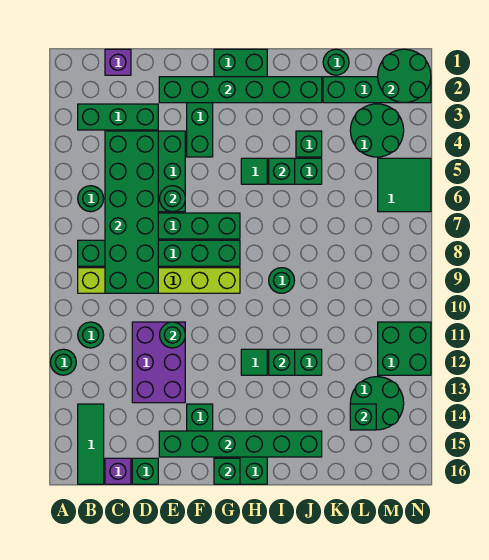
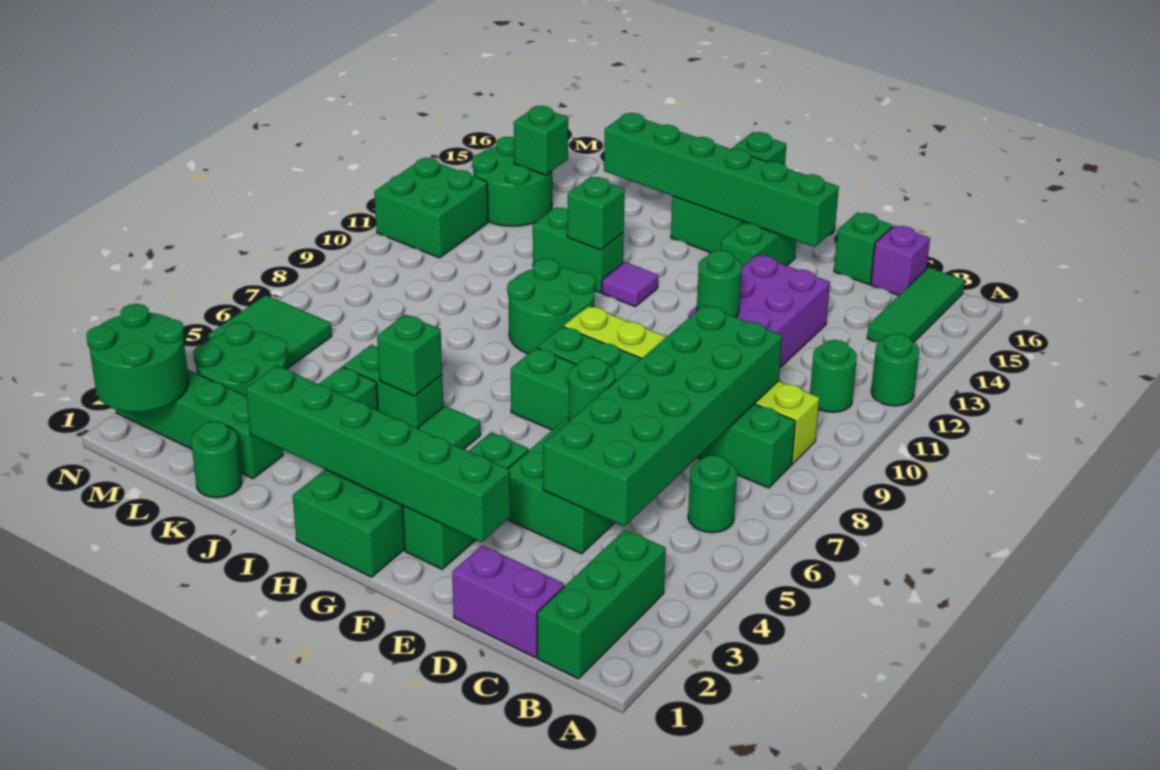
green 1x3 brick [78,104,158,130] -> green 1x3 brick turned to [537,530,666,679]
purple 1x1 brick [105,49,131,75] -> purple 1x2 brick [452,545,564,657]
green 1x1 tile [241,349,267,375] -> purple 1x1 tile [602,262,658,307]
green 1x1 round brick [269,268,294,293] -> green 2x2 round brick [507,259,596,354]

